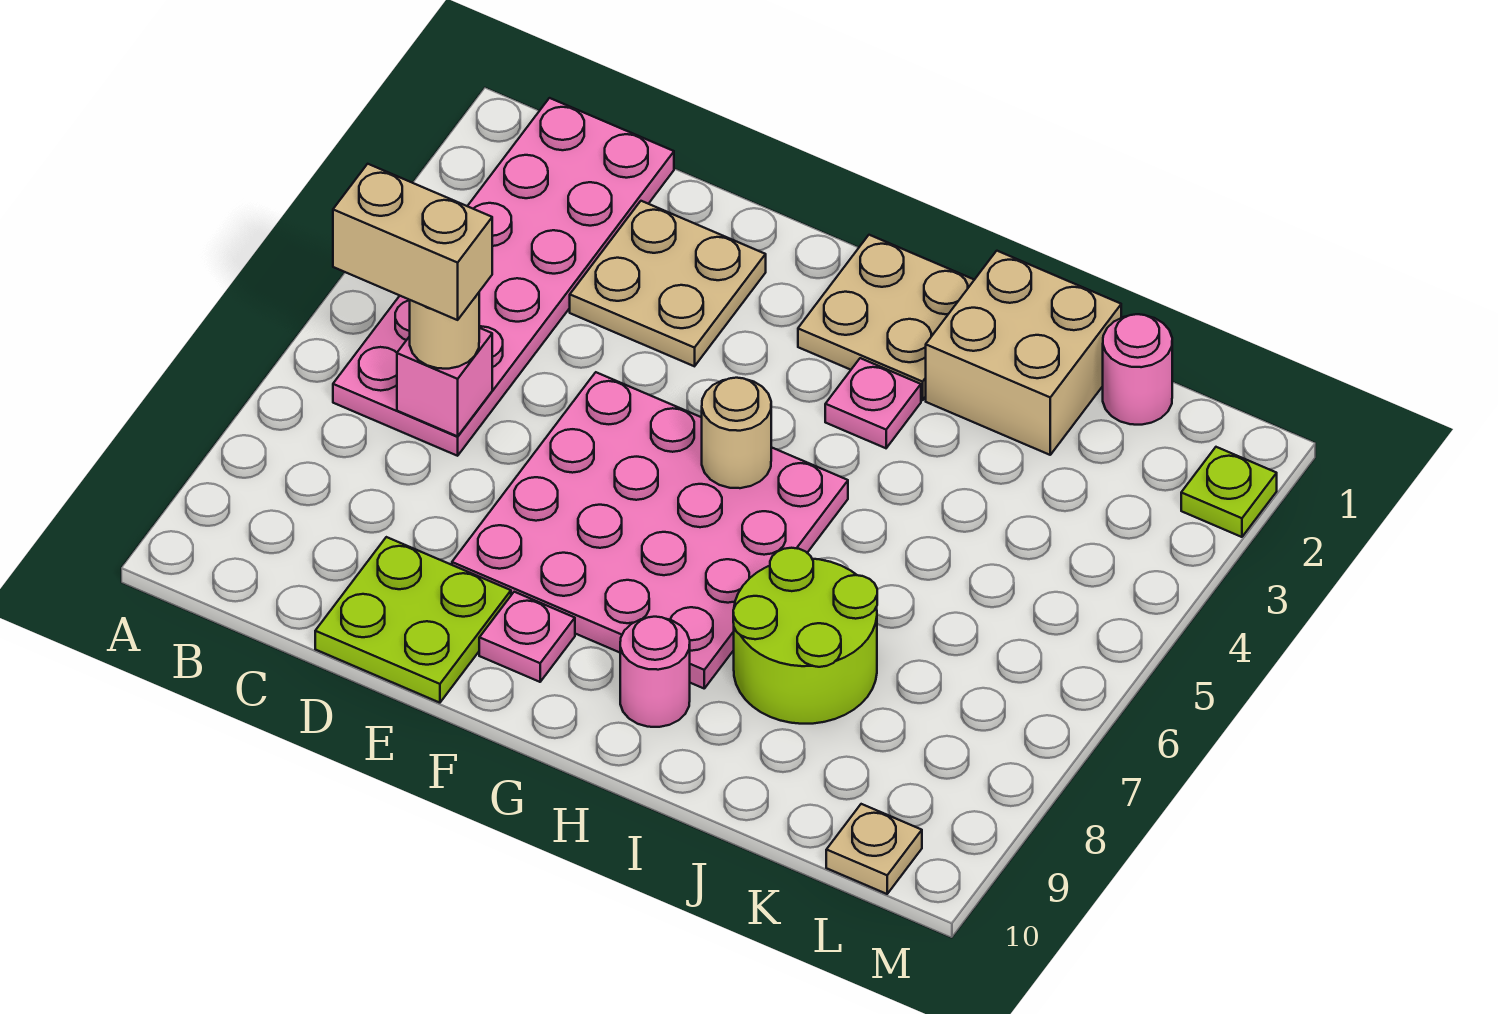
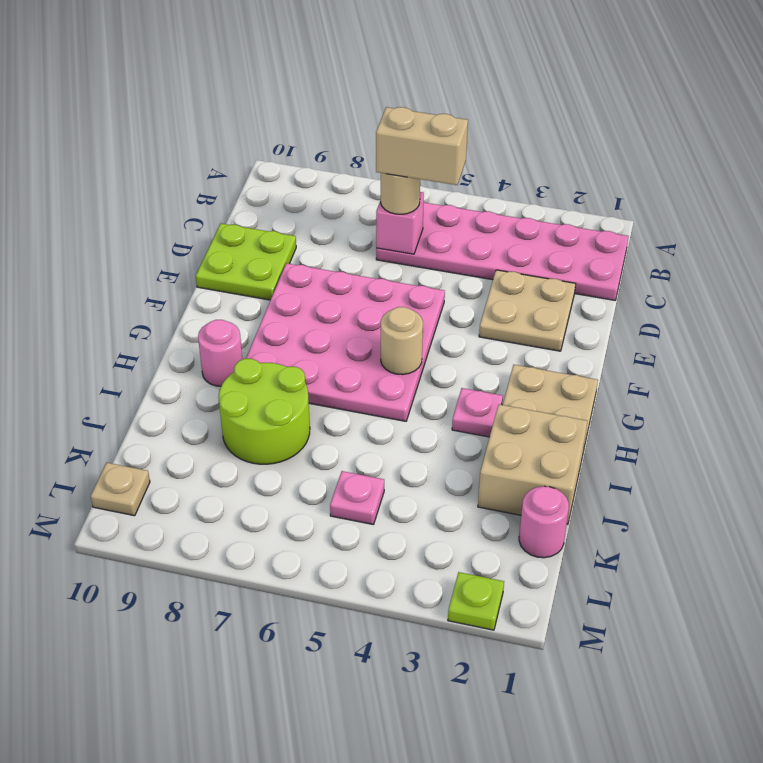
tan 1x2 brick [333,164,492,320] -> tan 1x2 brick turned to [376,107,468,185]
pink 1x1 plate [479,592,575,682] -> pink 1x1 plate moved to [330,471,384,525]

